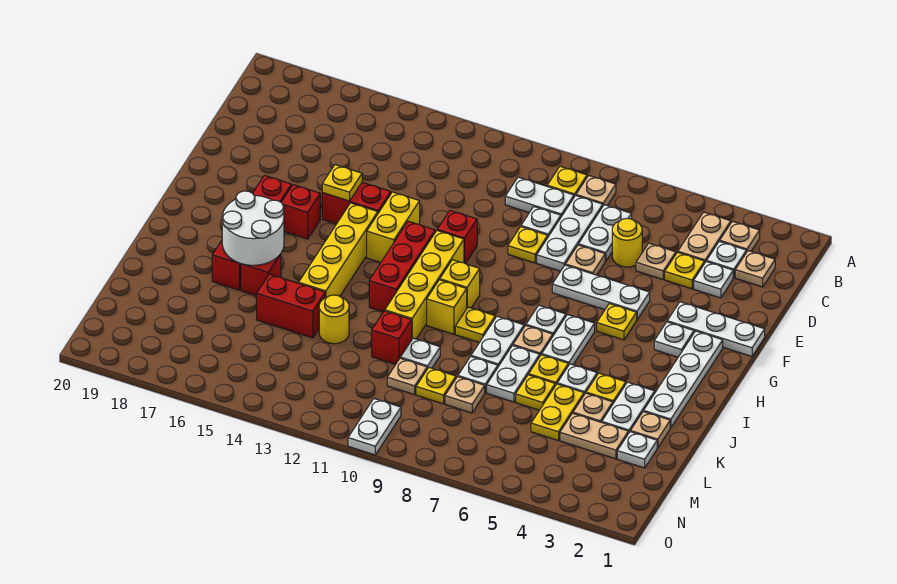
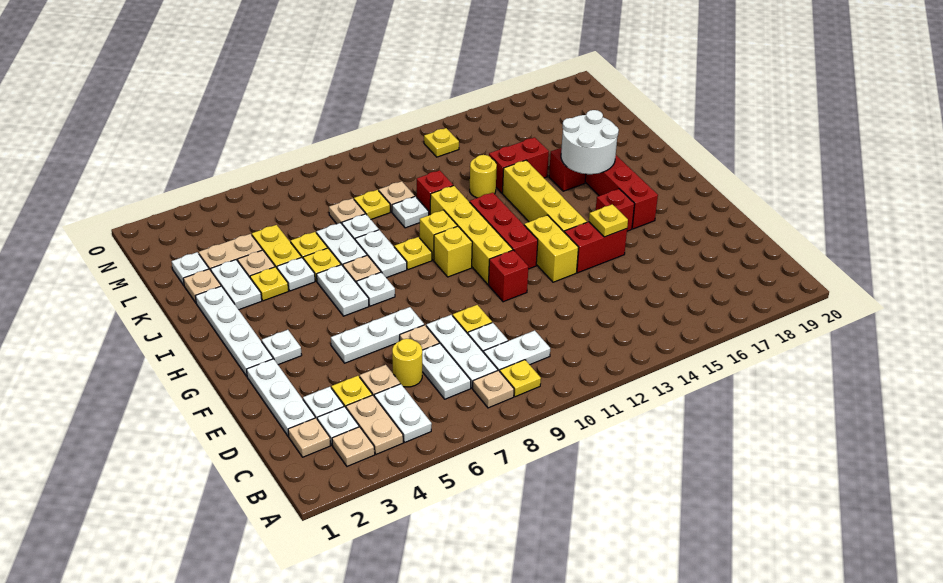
white 1x3 plate [667,302,765,356] -> white 1x3 plate turned to [247,359,315,436]
yellow 1x1 plate [597,304,637,340] -> yellow 1x1 plate moved to [424,128,459,157]
white 1x2 plate [348,399,401,455] -> white 1x2 plate moved to [374,384,432,442]

